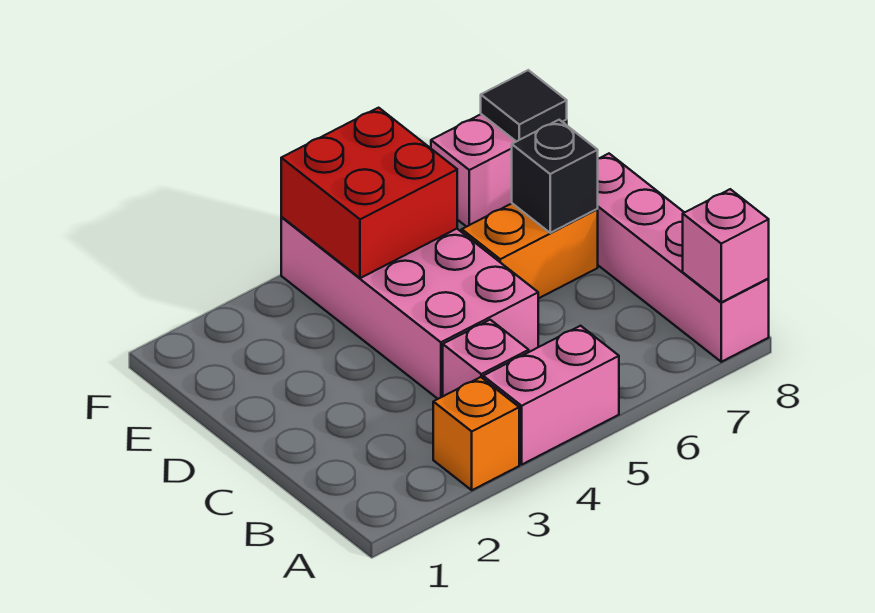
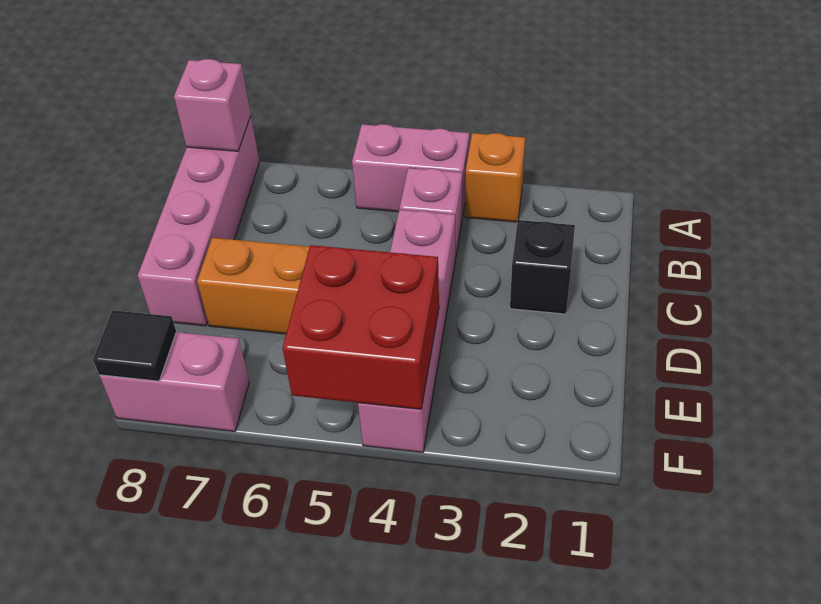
pink 2x4 brick [281,217,538,399] -> pink 1x4 brick [358,210,456,452]
black 1x1 brick [512,120,598,233] -> black 1x1 brick moved to [510,220,575,314]

